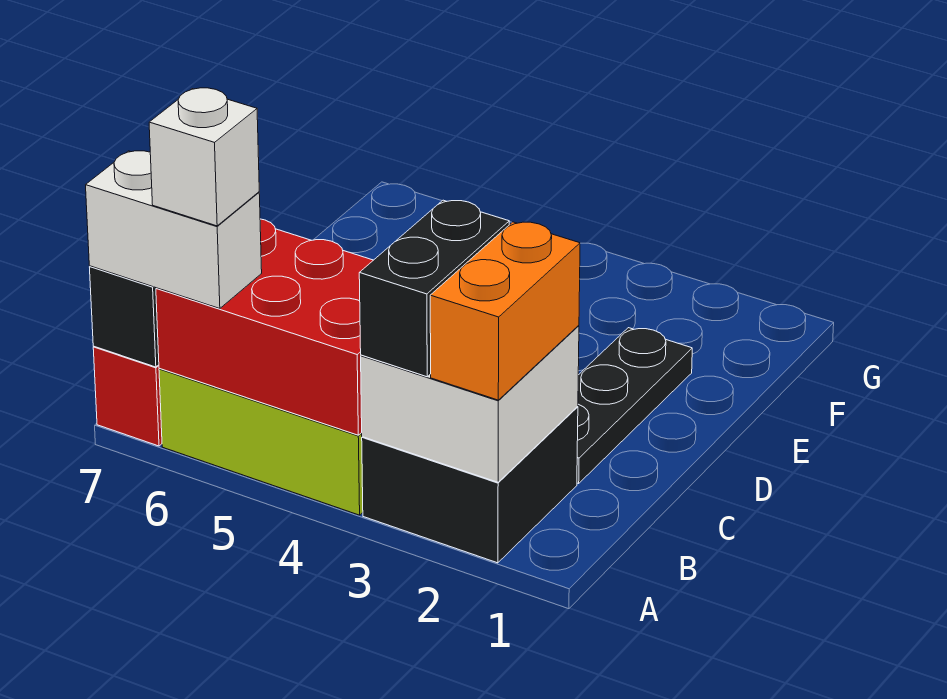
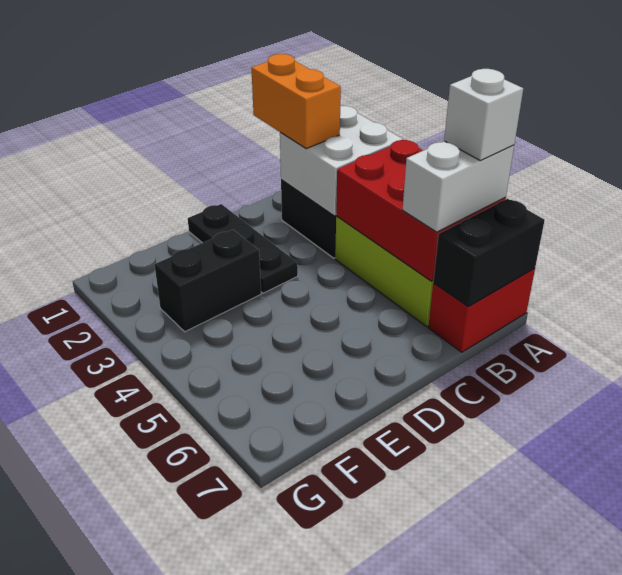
orange 1x2 brick [430,222,580,400] -> orange 1x2 brick turned to [251,54,341,149]
black 1x2 brick [359,200,509,377] -> black 1x2 brick moved to [154,230,261,332]
white 1x2 brick [86,151,262,309] -> white 1x2 brick turned to [403,141,514,232]
black 1x3 plate [577,328,692,483] -> black 1x3 plate turned to [188,204,298,293]

